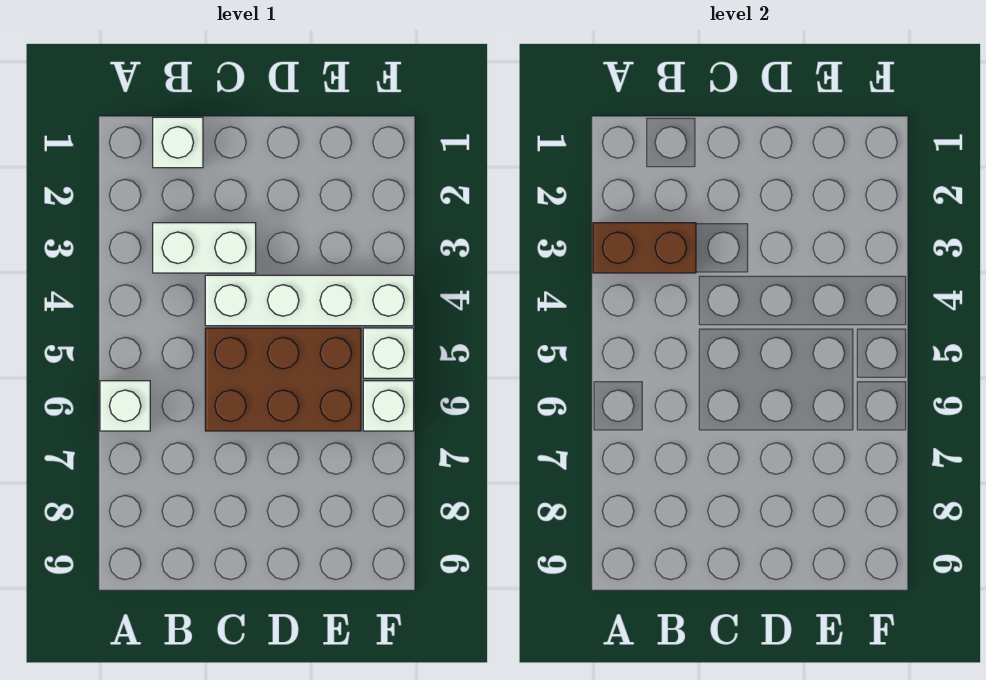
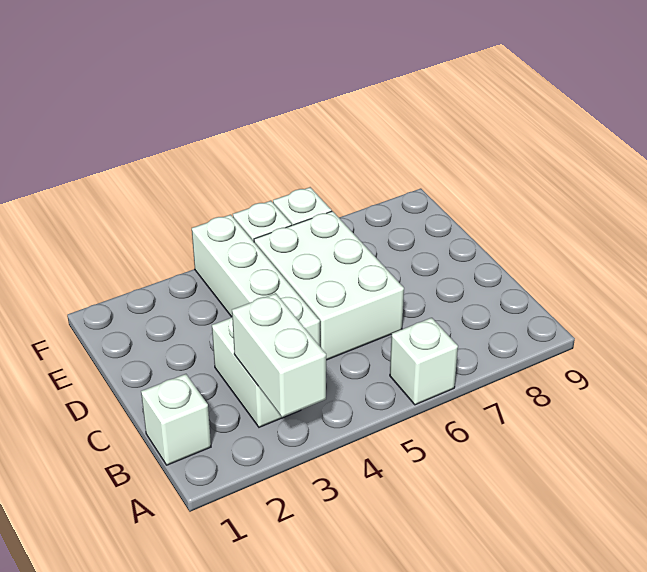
brown 1x2 brick [593,223,696,273] -> white 1x2 brick [232,293,326,417]
brown 2x3 brick [205,328,361,431] -> white 2x3 brick [254,211,404,360]

